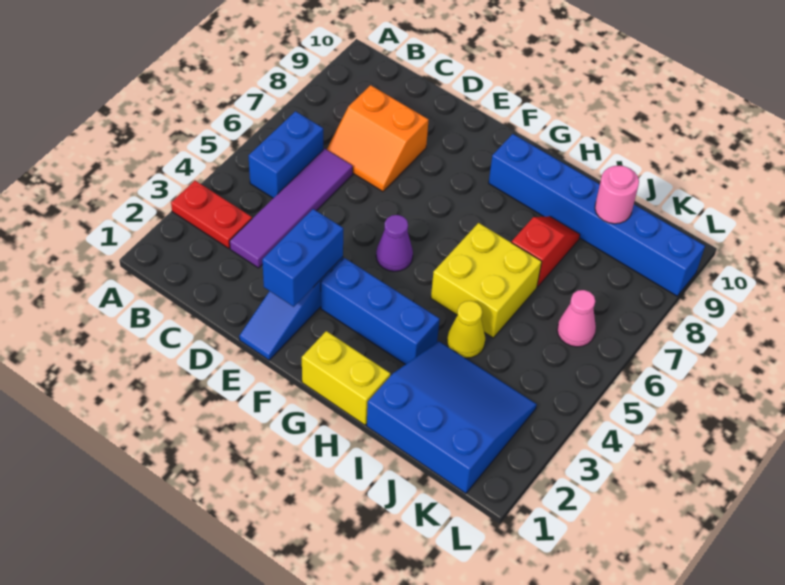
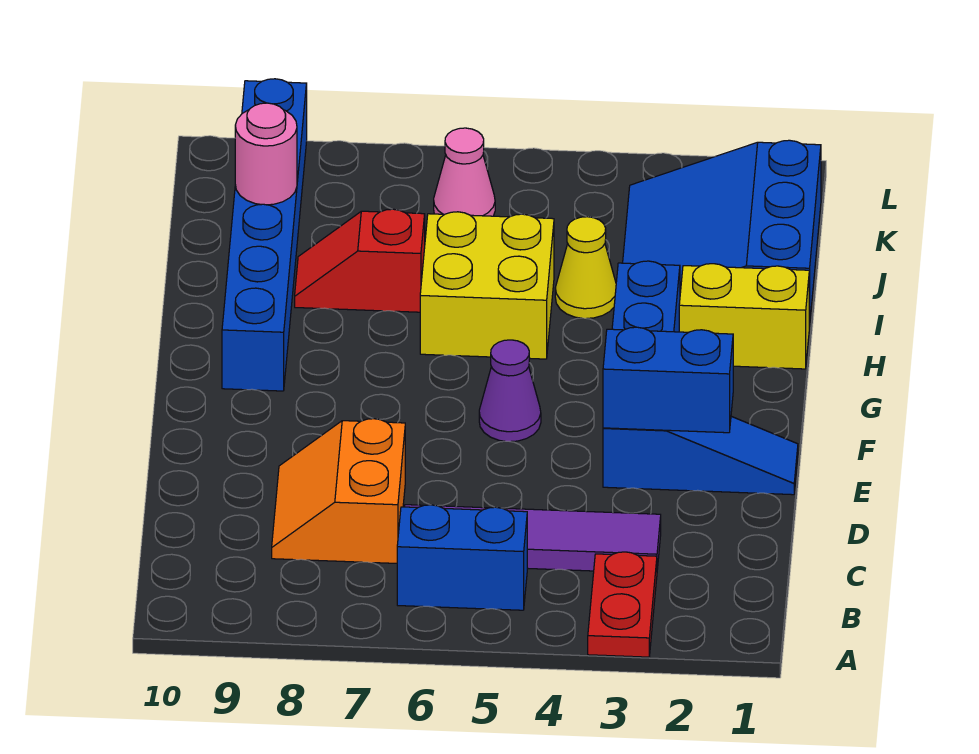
orange 2x2 slope [327,85,429,191] -> orange 2x2 slope turned to [272,419,405,563]
yellow 1x2 brick [302,331,390,425] -> yellow 1x2 brick turned to [679,264,809,369]

